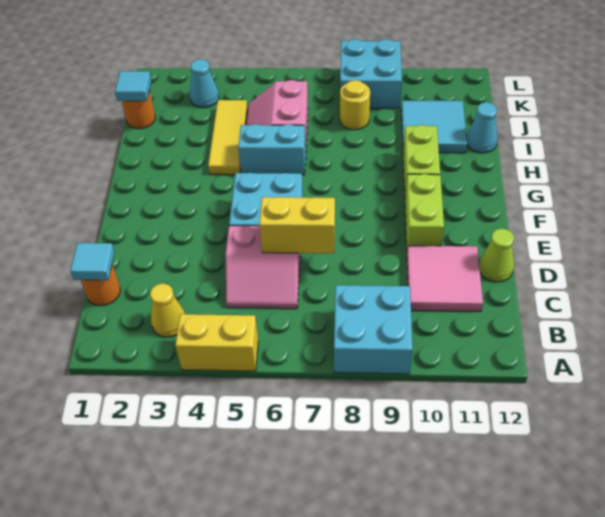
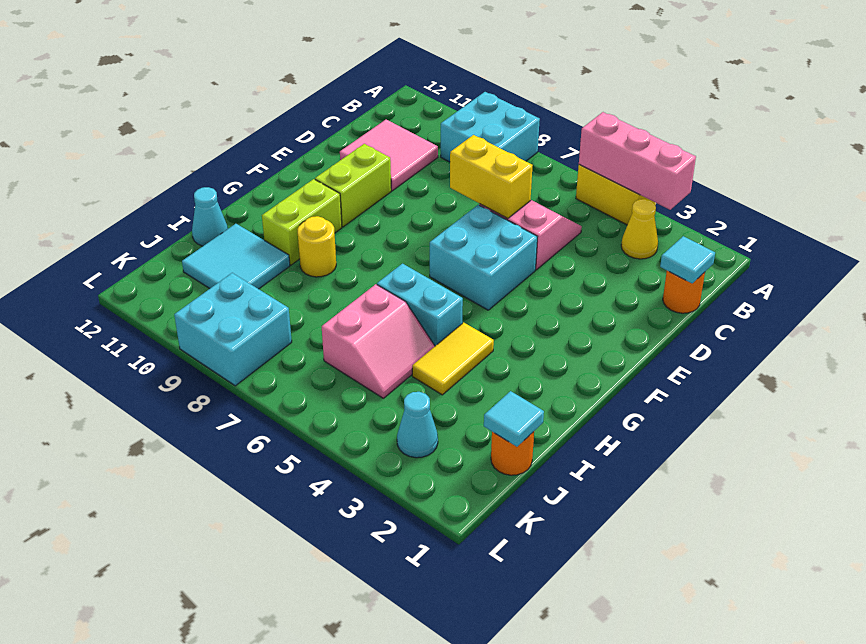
none -> pink 1x3 brick [579,112,696,210]
lime 1x1 cone [479,229,514,282] -> none
yellow 1x3 tile [208,100,248,175] -> yellow 1x2 tile [412,323,494,395]
yellow 1x1 round brick [340,80,370,130] -> yellow 1x1 round brick moved to [298,216,336,277]

